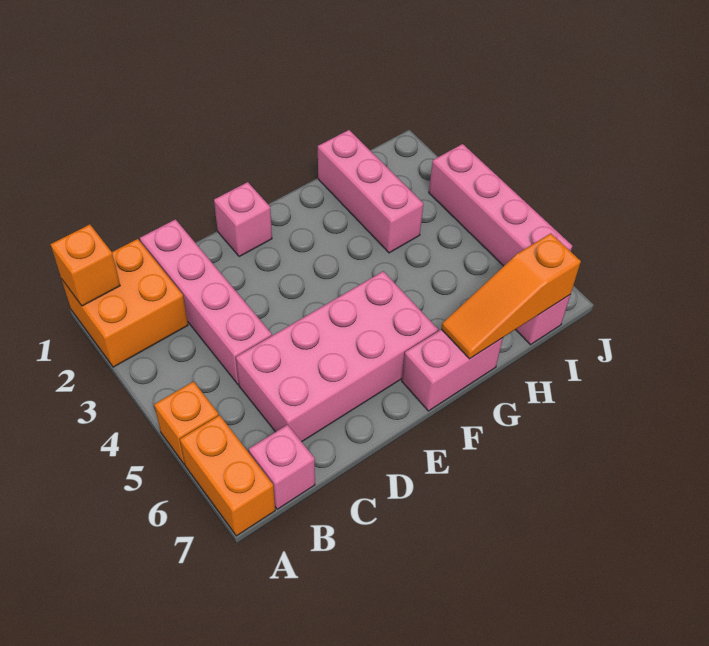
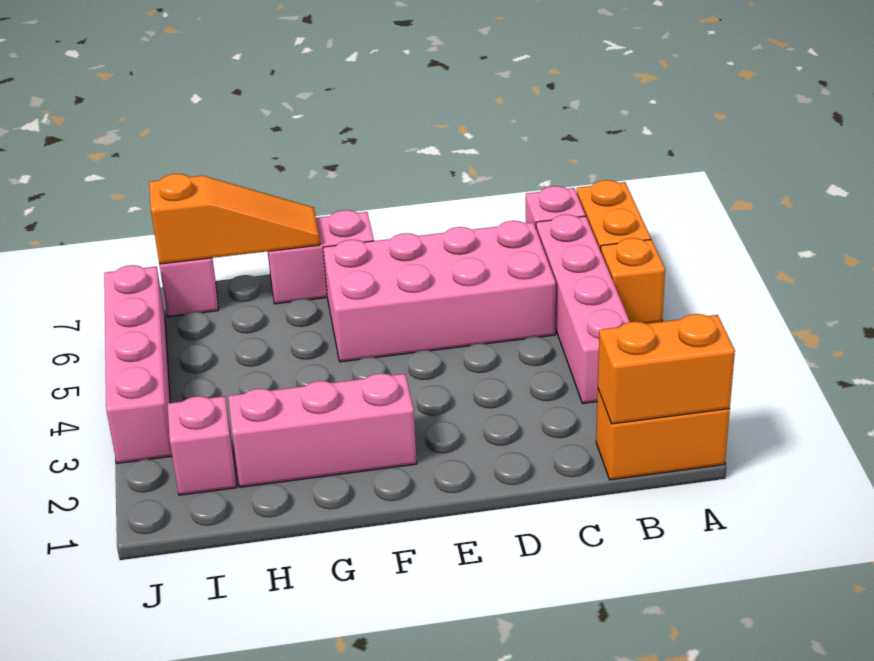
orange 2x2 brick [62,239,188,367] -> orange 1x2 brick [596,390,730,480]
orange 1x1 brick [51,224,120,306] -> orange 1x2 brick [598,314,735,424]
pink 1x4 brick [140,219,272,384] -> pink 1x4 brick moved to [536,215,630,404]
pink 1x1 brick [214,182,272,257] -> pink 1x1 brick moved to [168,396,237,495]
pink 1x3 brick [318,130,423,253] -> pink 1x3 brick turned to [228,373,417,487]

